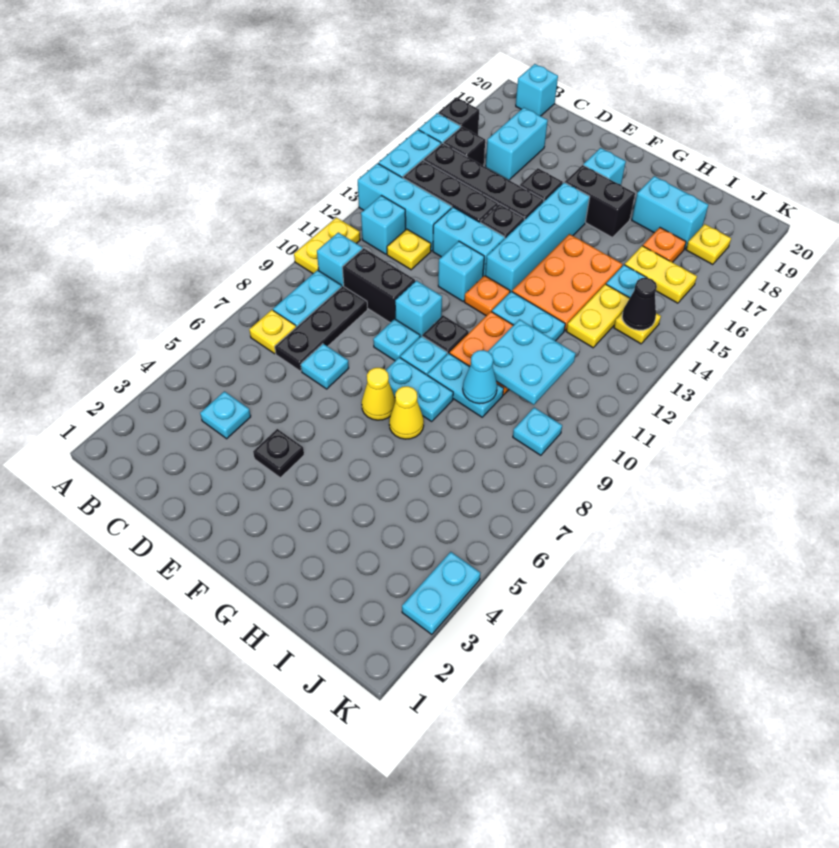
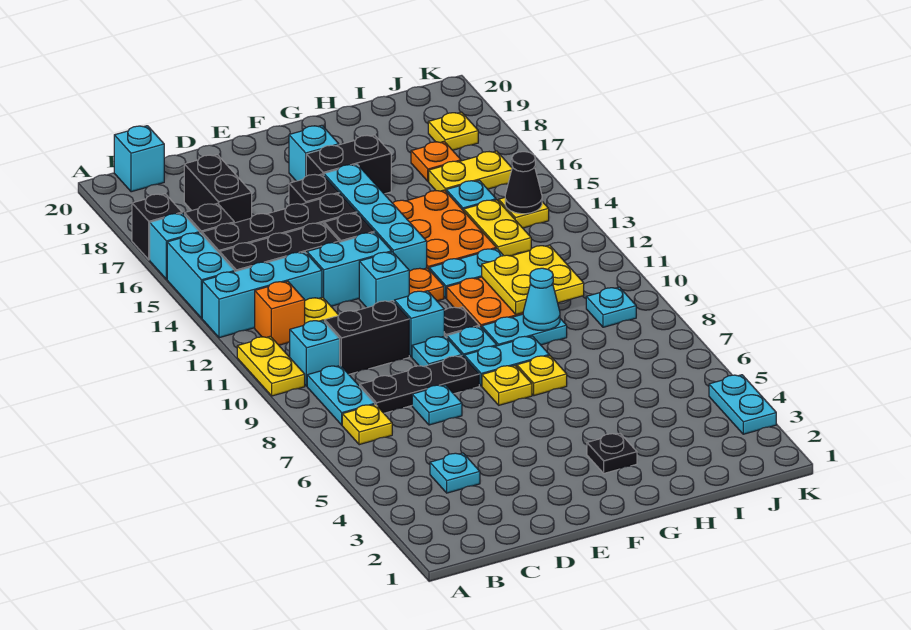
cyan 1x1 brick [361,196,406,254] -> orange 1x1 brick [255,281,305,345]
black 1x3 plate [275,286,367,371] -> black 1x3 plate turned to [360,356,479,413]
cyan 1x2 brick [486,108,548,180] -> black 1x2 brick [184,155,252,223]
black 1x1 plate [253,429,304,478] -> black 1x1 plate moved to [587,433,637,473]
yellow 1x1 cone [362,368,396,420] -> yellow 1x1 plate [482,365,532,405]
yellow 1x1 cone [389,386,424,439] -> yellow 1x1 plate [517,355,567,396]
cyan 2x2 plate [488,319,576,405] -> yellow 2x2 plate [482,245,584,314]
cyan 1x2 brick [632,176,708,249] -> none

